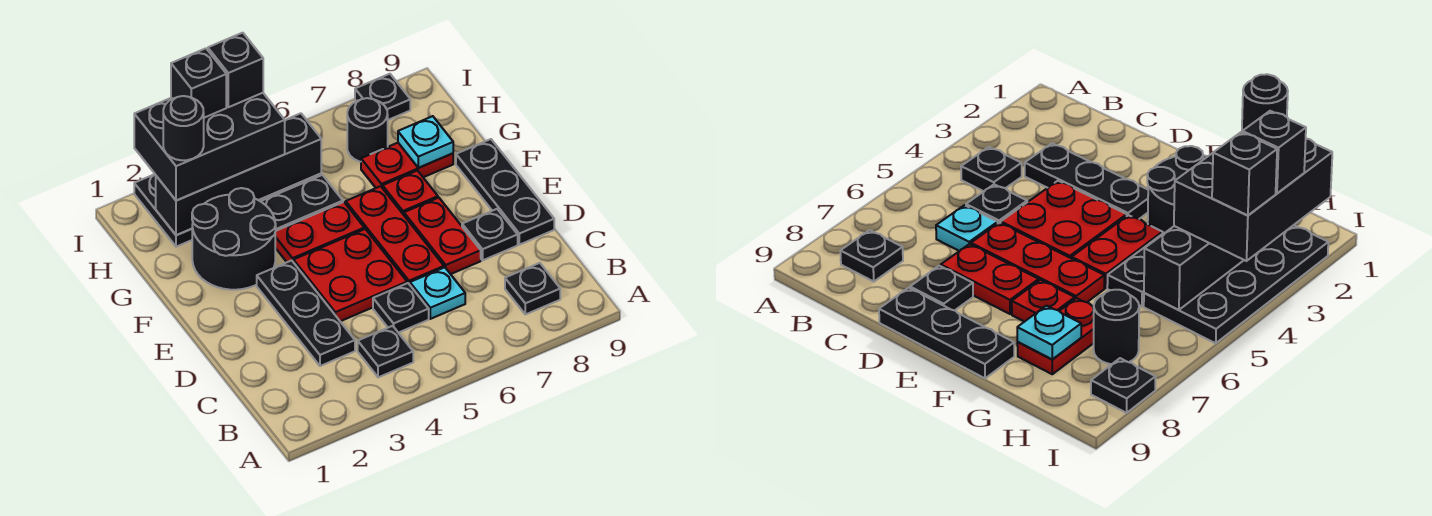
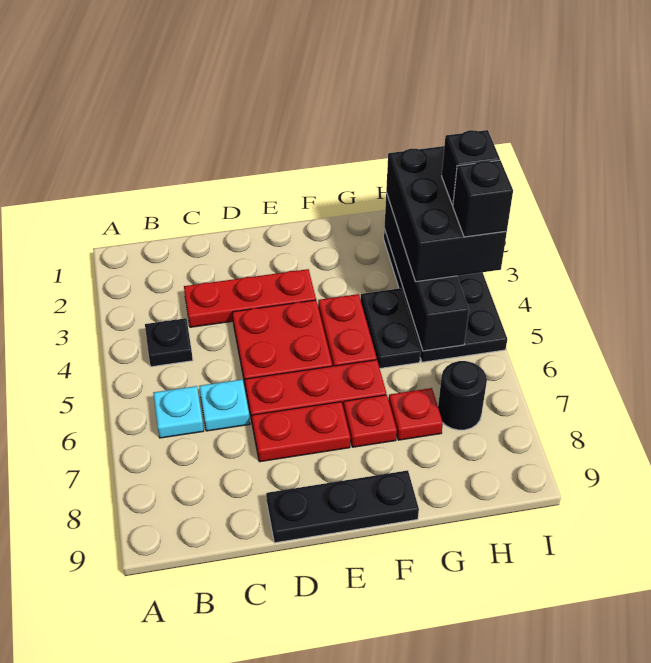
black 1x1 plate [505,263,560,314] -> none
black 1x3 plate [257,260,355,366] -> red 1x3 plate [184,269,316,327]
black 1x1 plate [373,283,429,333] -> none
black 1x1 plate [462,209,518,260] -> none
black 2x2 round brick [192,188,276,290] -> none
red 1x2 plate [361,143,453,188] -> red 1x1 plate [389,388,443,440]
cyan 1x1 plate [398,116,453,168] -> cyan 1x1 plate moved to [153,386,204,438]
black 1x1 round brick [163,96,204,160] -> none
black 1x1 plate [355,74,410,120] -> none

